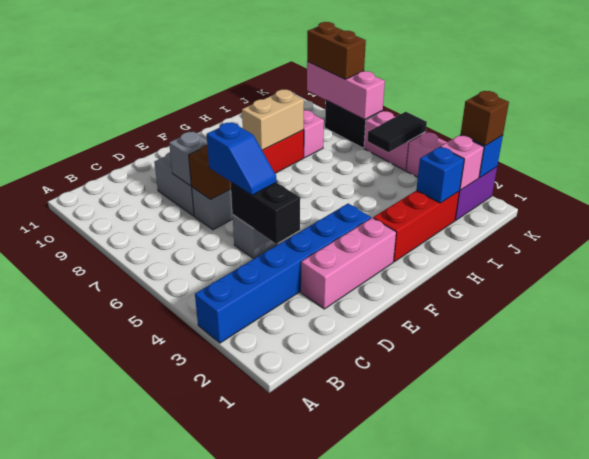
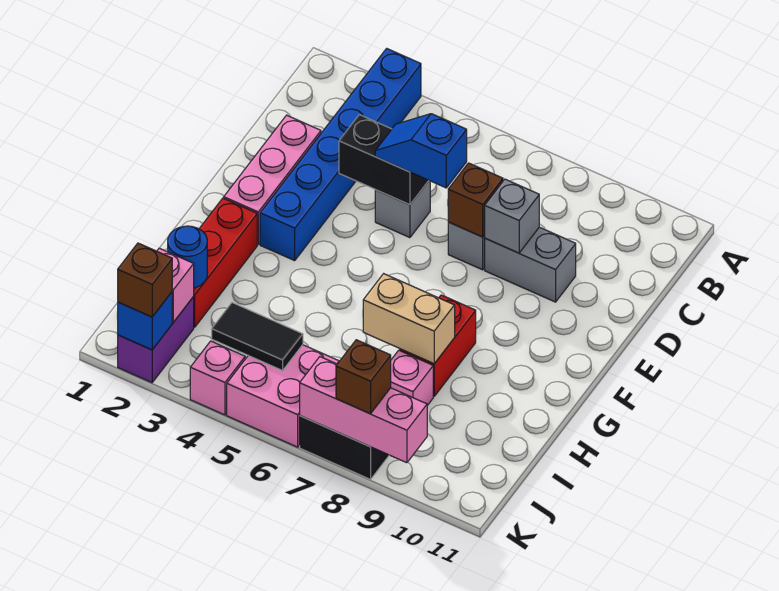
tan 1x2 brick [242,90,304,150] -> tan 1x2 brick turned to [363,274,455,364]
blue 1x1 brick [416,147,464,203] -> blue 1x1 round brick [168,226,207,288]
black 1x2 tile [368,112,427,152] -> black 1x2 tile turned to [212,303,303,371]
pink 1x2 brick [364,111,426,170] -> pink 2x2 brick [227,345,339,447]
brown 1x2 brick [307,22,366,79] -> brown 1x1 brick [336,340,391,414]

